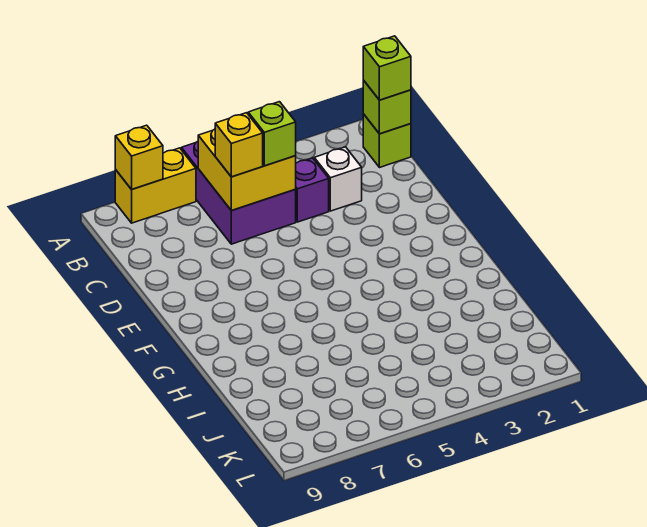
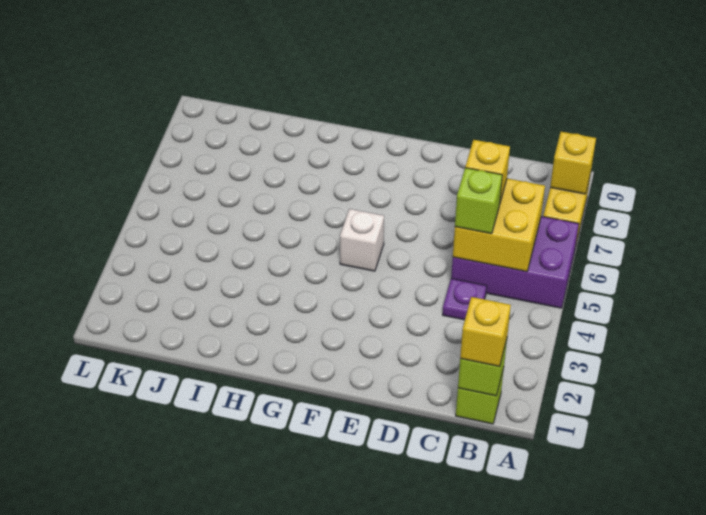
lime 1x1 brick [363,36,411,100] -> yellow 1x1 brick [460,297,511,367]
white 1x1 brick [314,147,362,211] -> white 1x1 brick moved to [340,209,384,271]
purple 1x1 brick [295,158,329,222] -> purple 1x1 plate [442,278,487,320]

